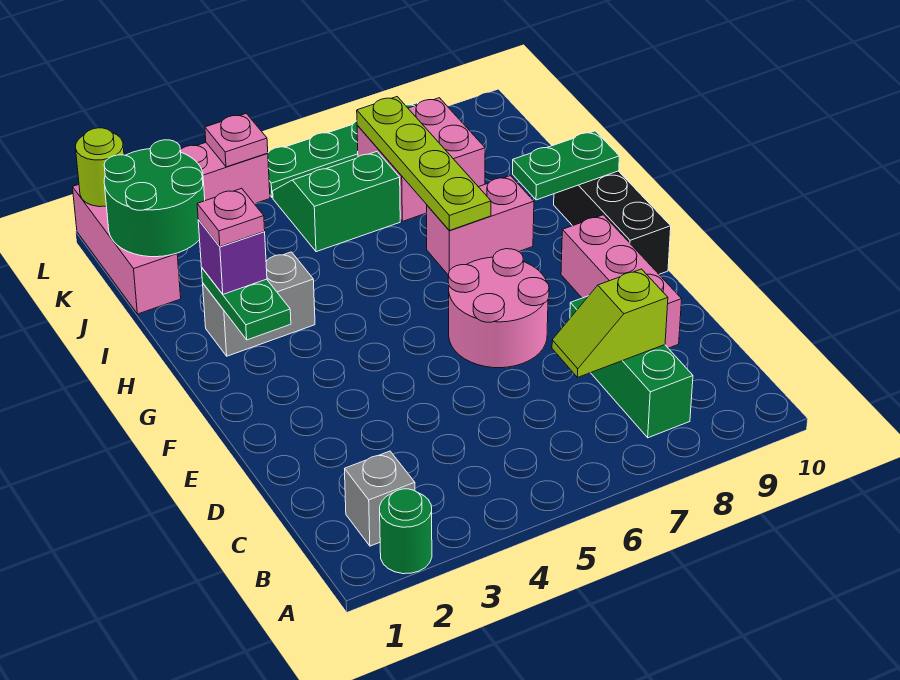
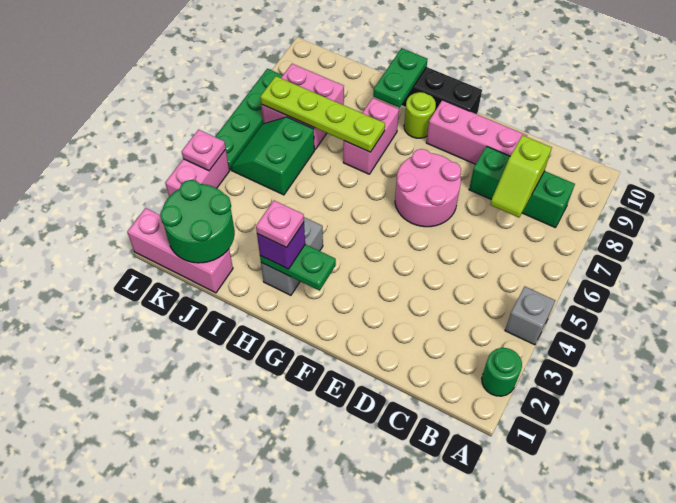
grey 1x1 brick [345,451,415,546] -> grey 1x1 brick moved to [505,286,555,345]
lime 1x1 round brick [76,128,124,207] -> lime 1x1 round brick moved to [404,92,436,138]

